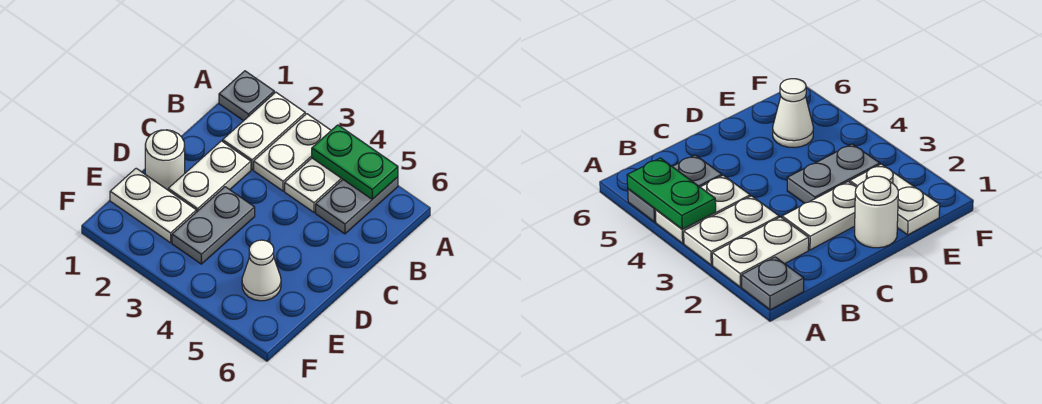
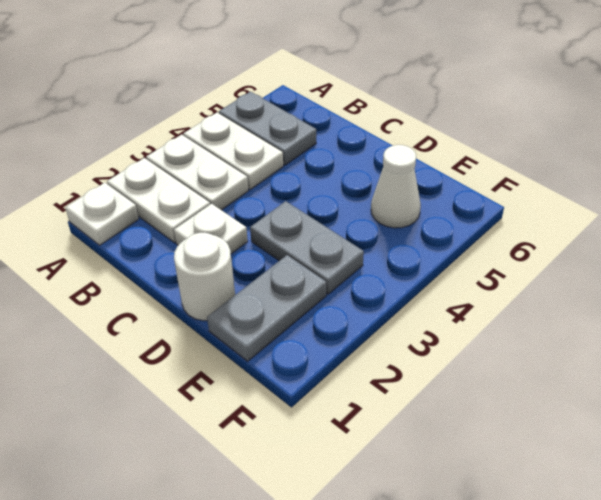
grey 1x1 plate [219,71,274,121] -> white 1x1 plate [65,183,139,245]
green 1x2 plate [312,125,398,199] -> none
white 1x2 plate [168,141,251,212] -> white 1x1 plate [174,204,248,254]
white 1x2 plate [110,168,196,243] -> grey 1x2 plate [207,255,326,361]

